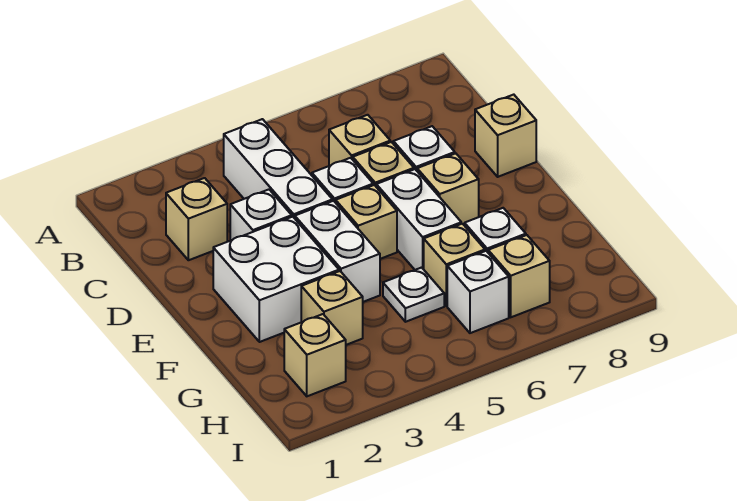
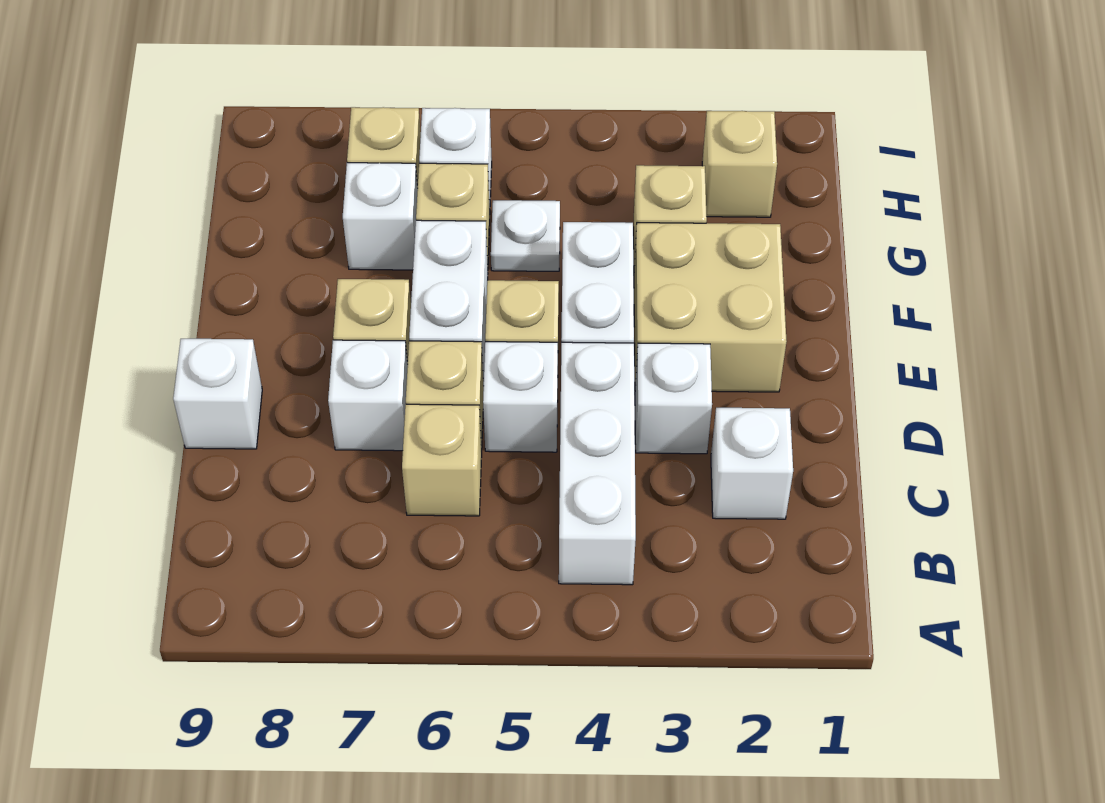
tan 1x1 brick [166,178,227,260] -> white 1x1 brick [711,408,793,519]
tan 1x1 brick [475,95,536,177] -> white 1x1 brick [173,339,262,449]
white 2x2 brick [213,217,339,342] -> tan 2x2 brick [634,223,787,392]

